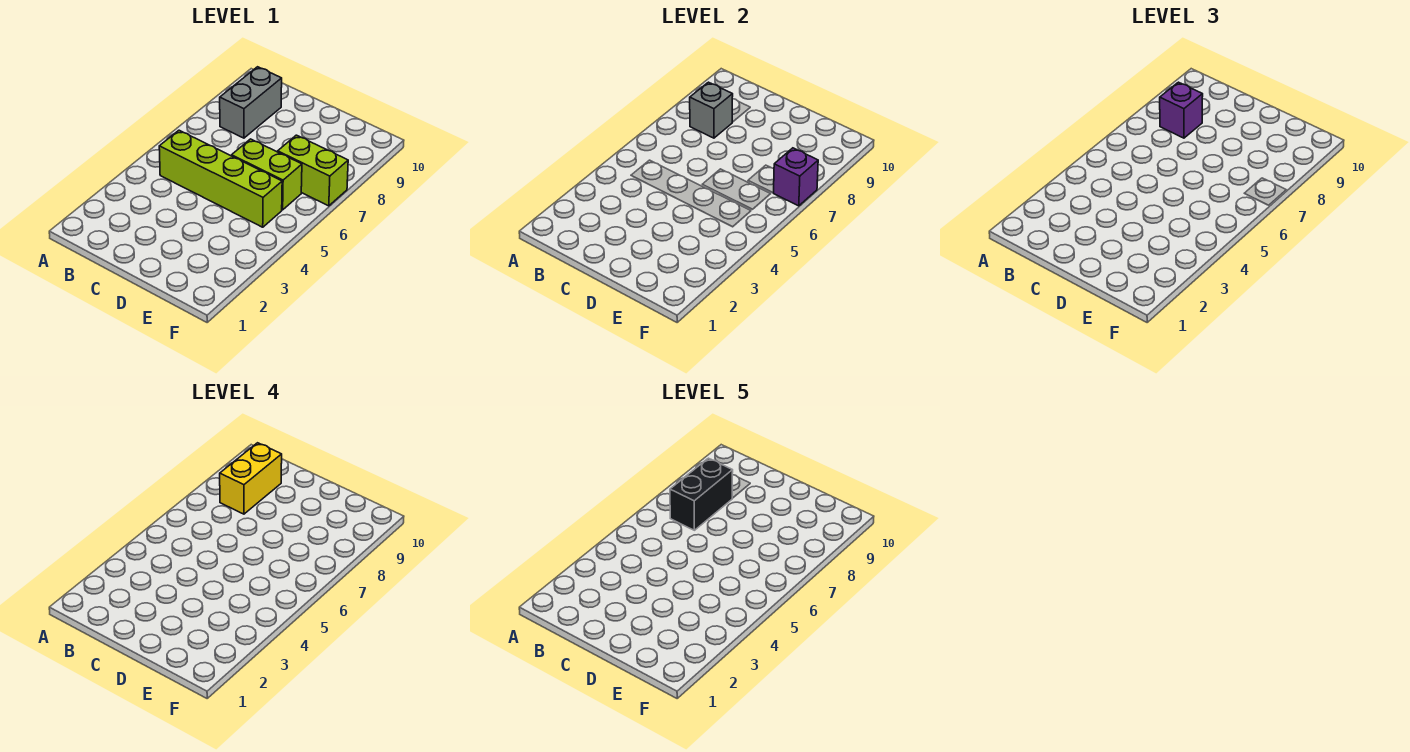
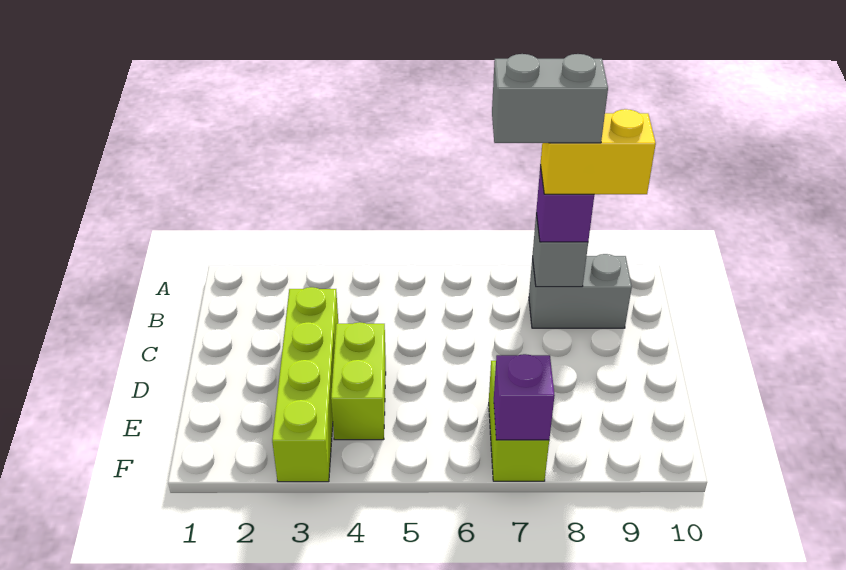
lime 1x4 brick [159,130,282,227] -> lime 1x4 brick moved to [272,287,338,482]
black 1x2 brick [670,458,733,530] -> grey 1x2 brick [492,54,608,143]
lime 1x2 brick [232,139,302,210] -> lime 1x2 brick moved to [331,322,386,440]

